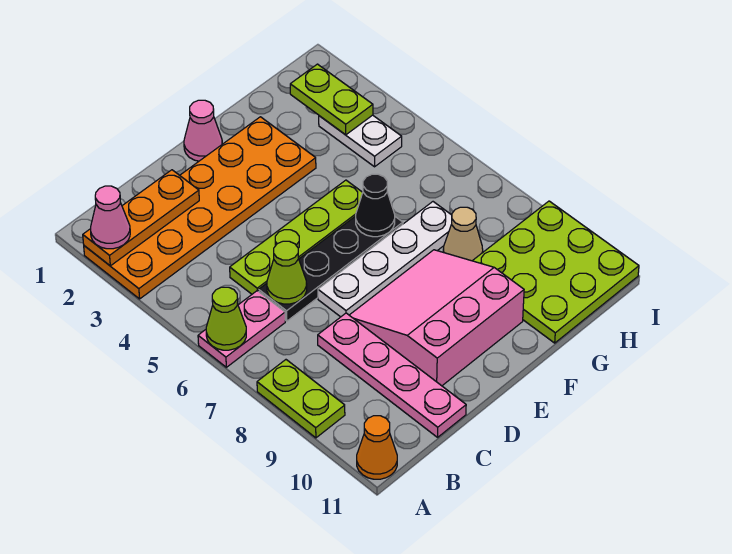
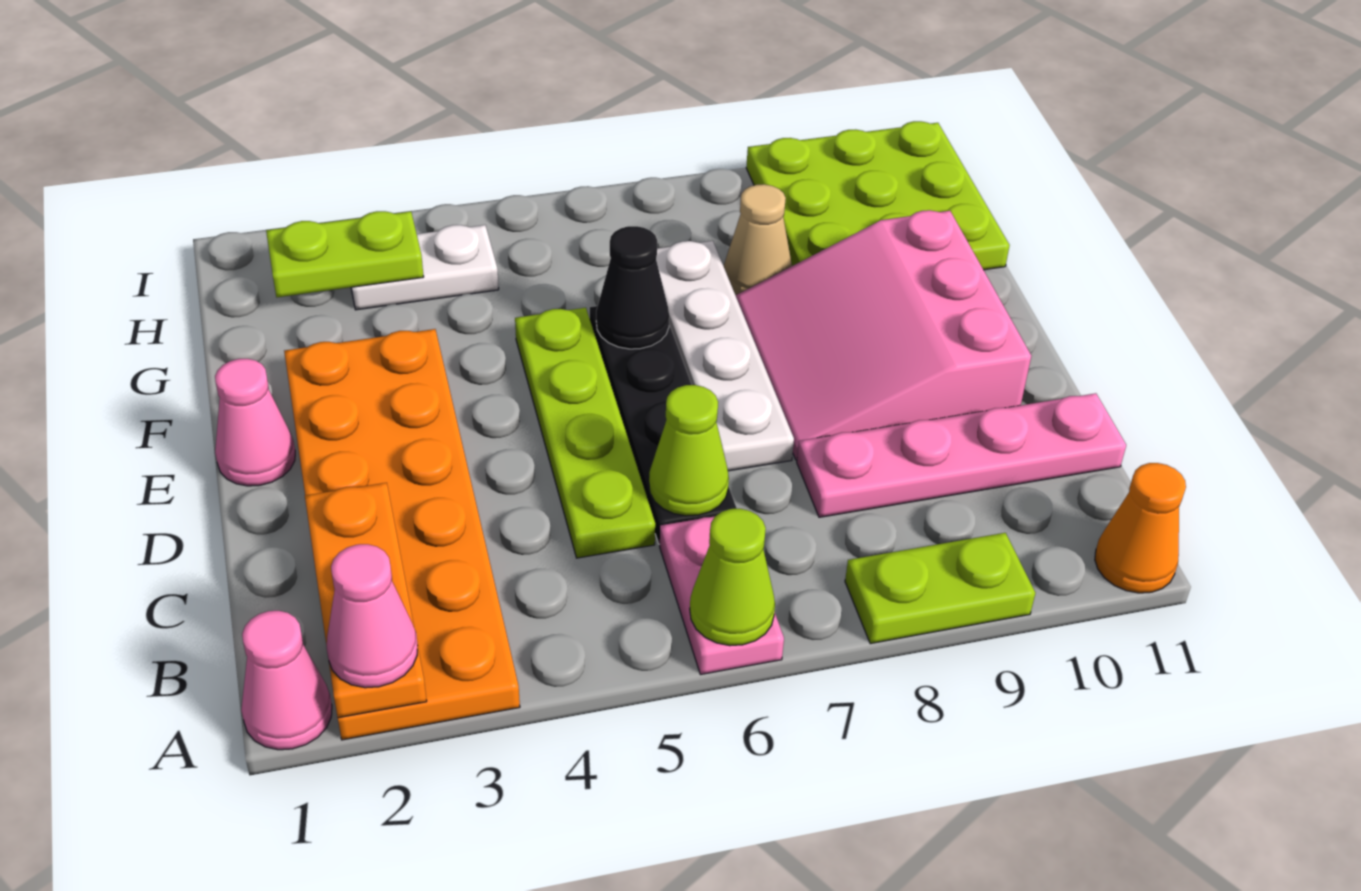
none -> pink 1x1 cone [241,611,332,750]

